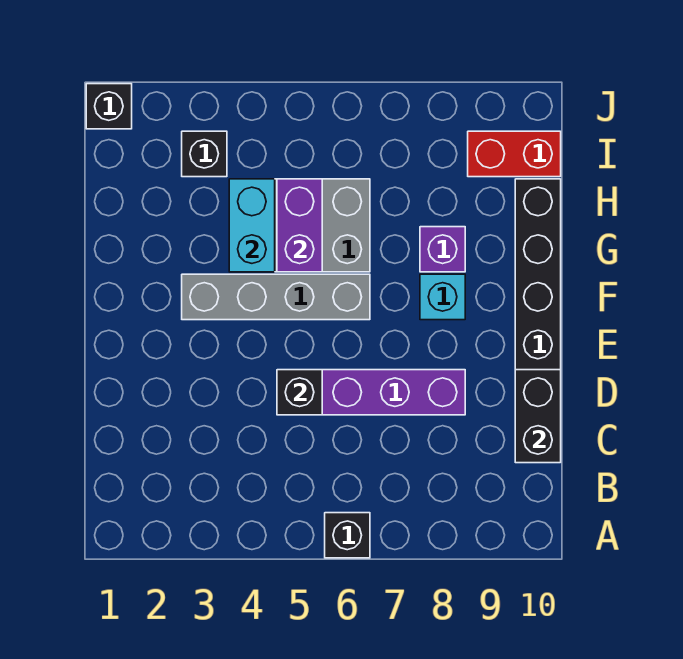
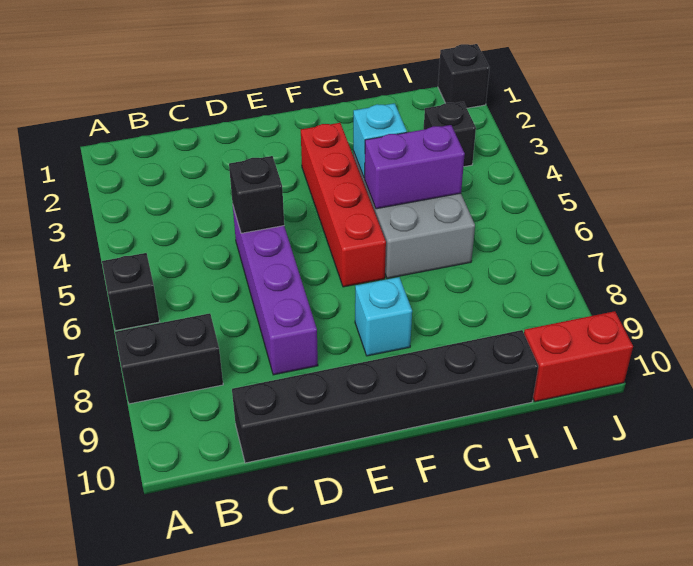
black 1x2 brick [515,370,561,463] -> black 1x2 brick moved to [115,313,223,404]
grey 1x4 brick [182,274,370,320] -> red 1x4 brick [301,123,386,287]
cyan 1x2 brick [229,179,275,272] -> cyan 1x1 brick [353,103,407,178]
purple 1x1 brick [420,227,465,272] -> none
red 1x2 brick [468,131,561,177] -> red 1x2 brick turned to [524,311,633,402]

